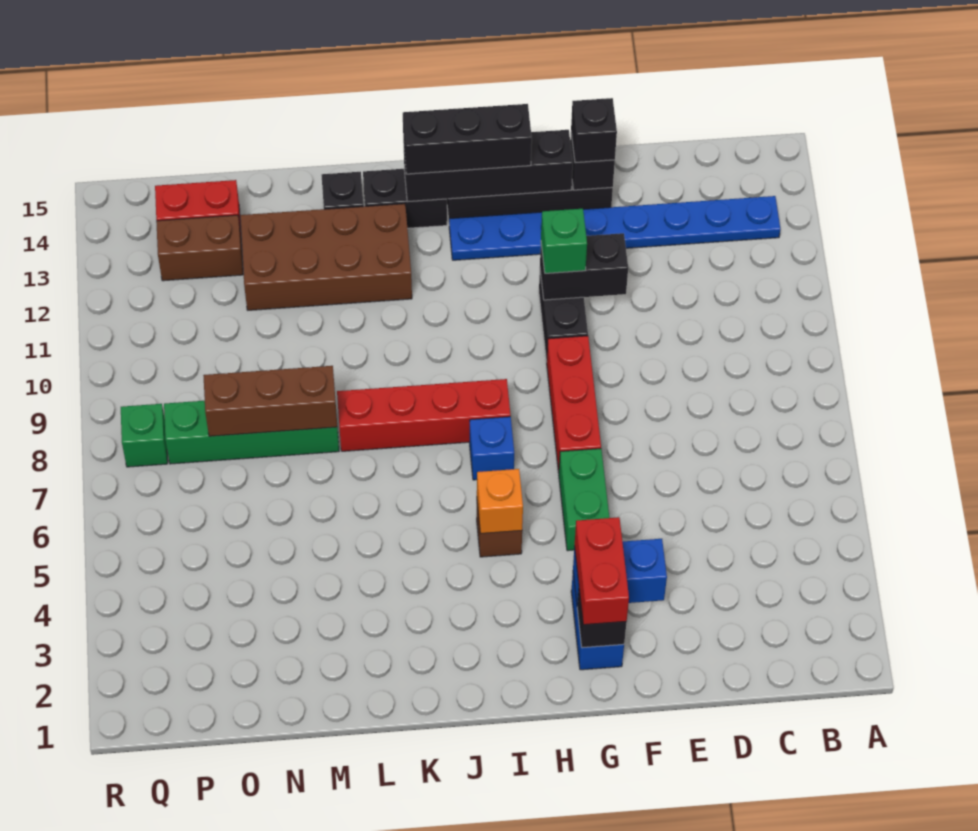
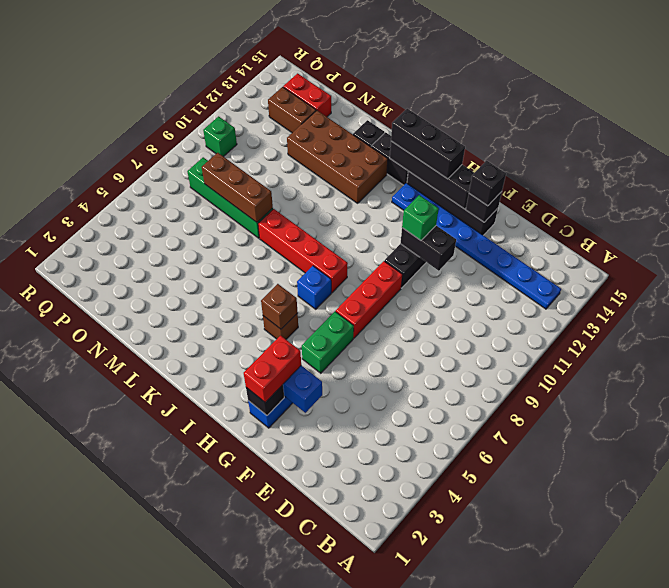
orange 1x1 brick [477,469,523,534] -> brown 1x1 brick [261,284,298,329]
green 1x1 brick [121,404,168,467] -> green 1x1 brick moved to [203,116,237,157]

